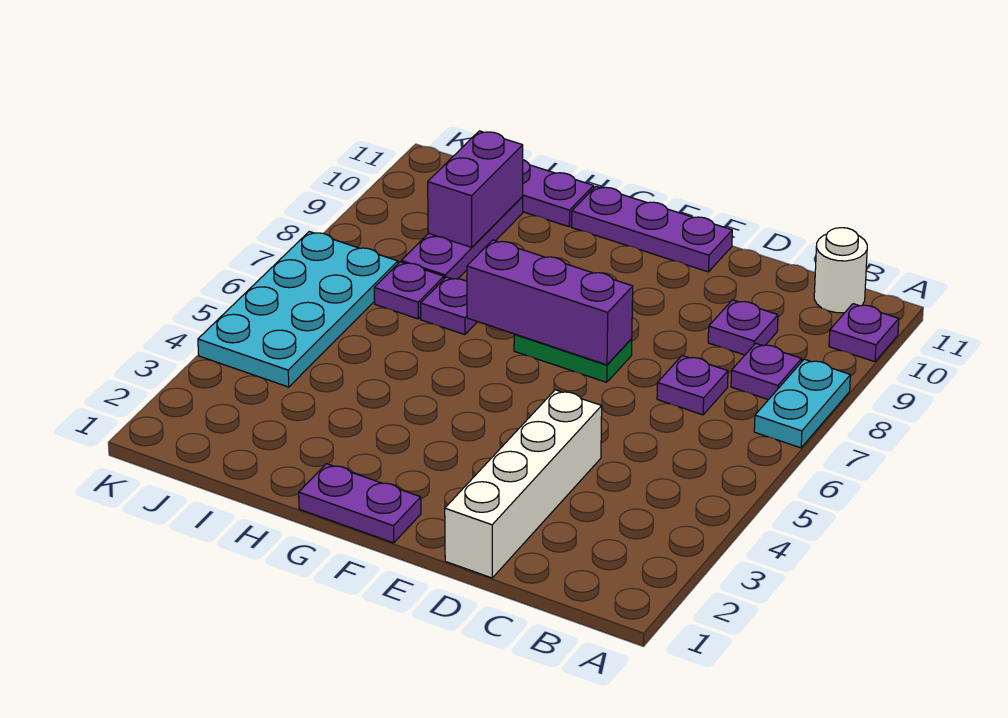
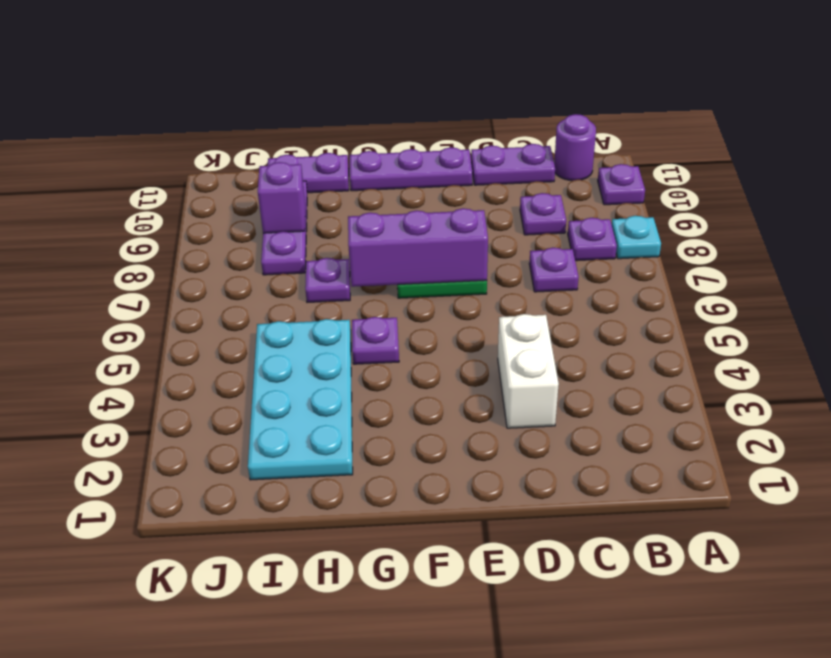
cyan 1x2 plate [754,359,850,448] -> cyan 1x1 plate [612,216,661,259]
white 1x1 round brick [814,228,867,313] -> purple 1x1 round brick [554,114,596,181]
white 1x4 brick [445,390,602,578] -> white 1x2 brick [498,314,559,428]
purple 1x2 plate [299,464,421,543] -> purple 1x2 plate moved to [471,144,555,185]
purple 1x1 plate [374,262,444,319] -> purple 1x1 plate moved to [352,317,399,364]
purple 1x2 brick [428,131,523,247] -> purple 1x1 brick [258,162,305,233]
cyan 2x4 plate [198,232,398,387] -> cyan 2x4 plate moved to [248,319,353,480]

